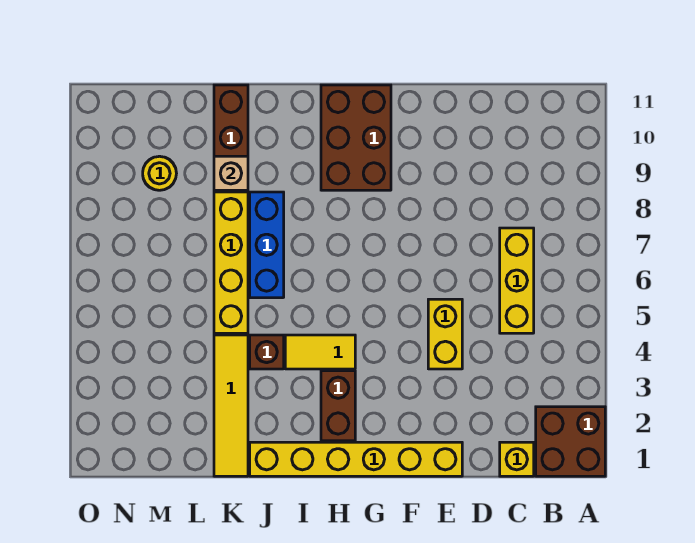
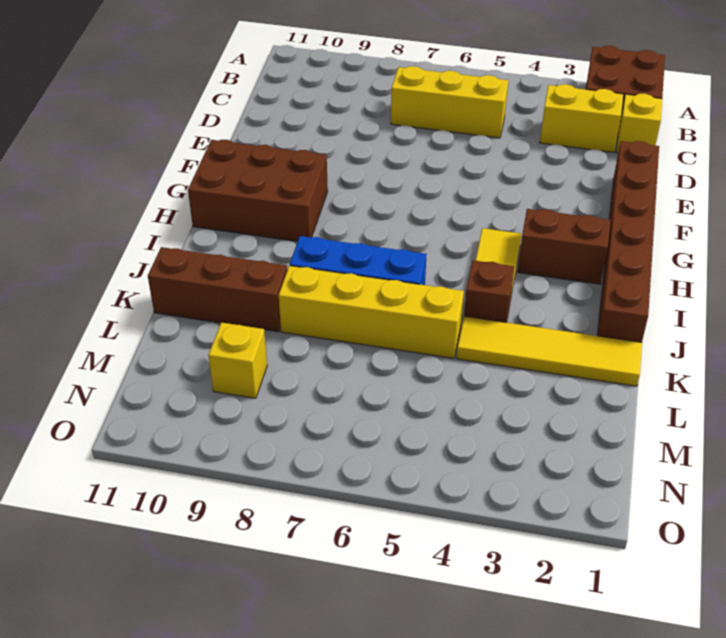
yellow 1x6 brick [250,442,462,476] -> brown 1x6 brick [597,141,659,342]
yellow 1x2 brick [428,299,462,369] -> yellow 1x2 brick moved to [540,84,623,152]
tan 1x1 brick [214,156,248,190] -> none
yellow 1x1 round brick [143,156,176,190] -> yellow 1x1 brick [208,323,267,398]

